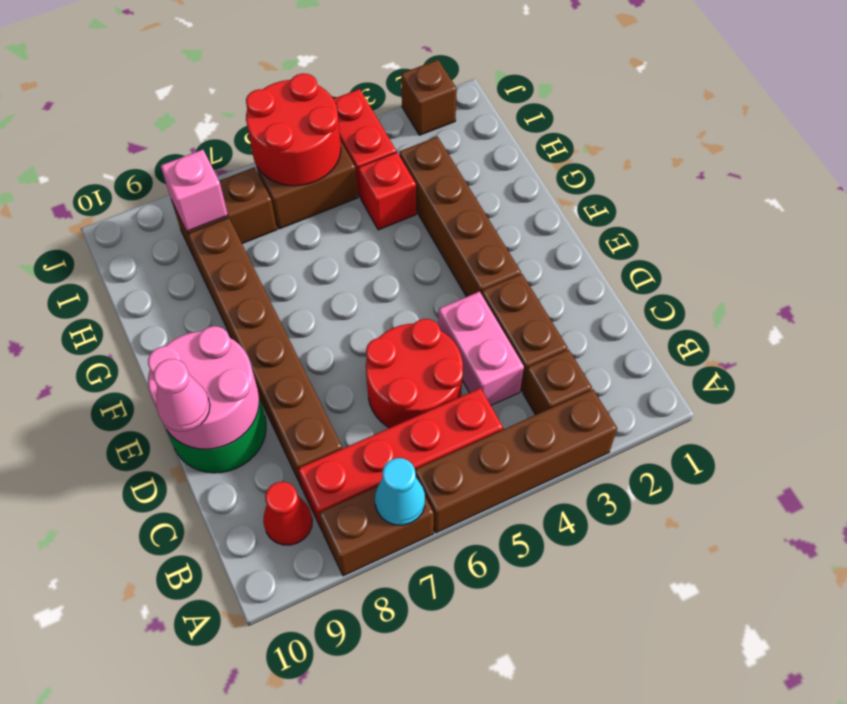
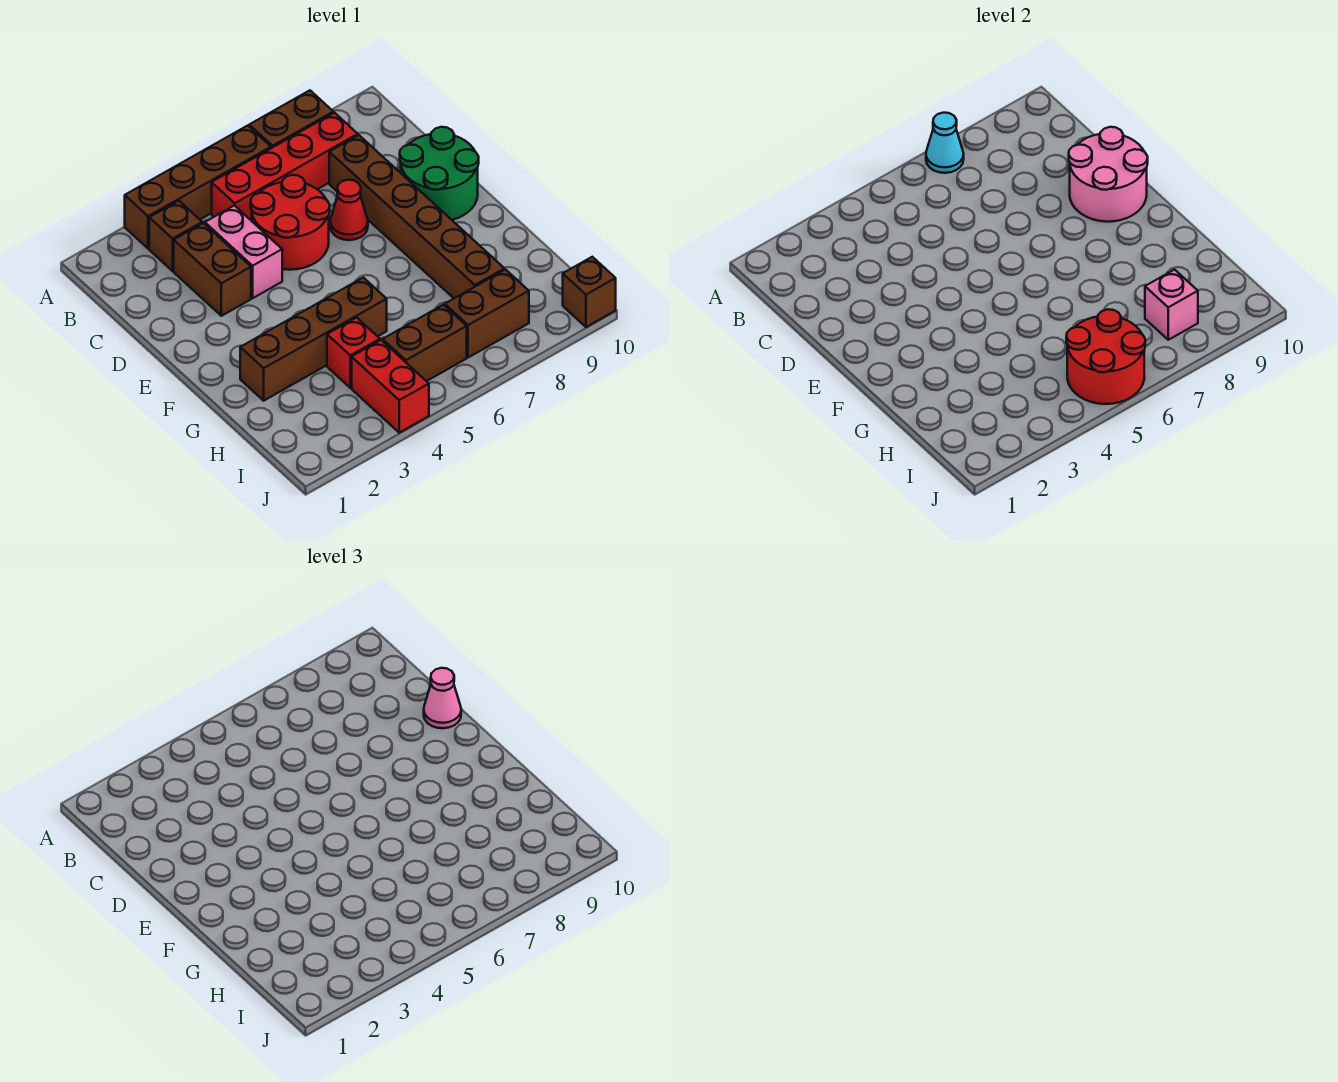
red 1x1 cone [263,482,312,545] -> red 1x1 cone moved to [330,180,368,240]
brown 1x4 brick [399,137,521,297] -> brown 1x4 brick turned to [240,278,387,401]
brown 1x1 brick [401,60,457,135] -> brown 1x1 brick moved to [563,257,616,327]

